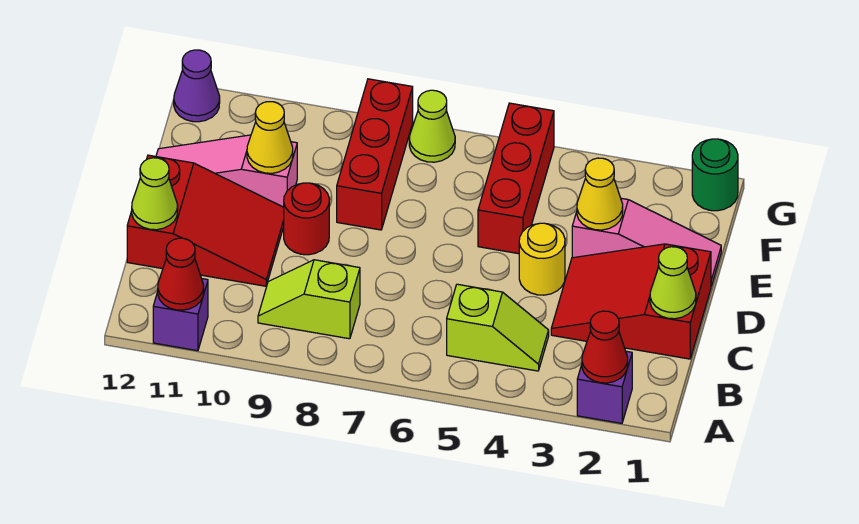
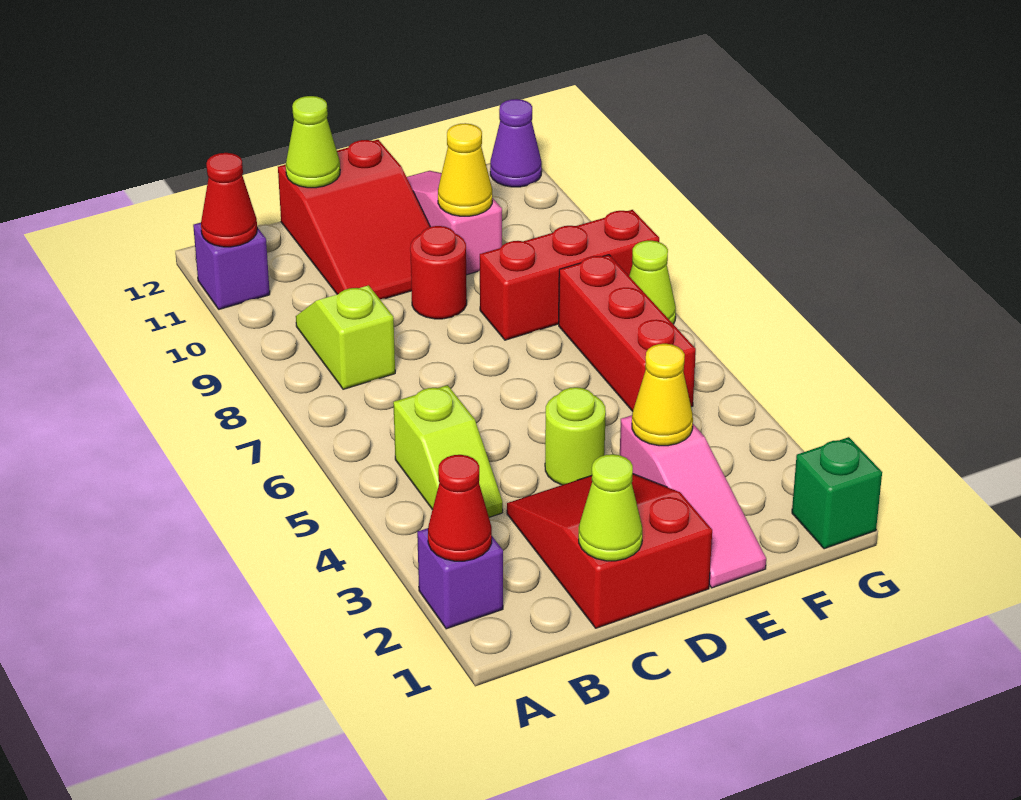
yellow 1x1 round brick [519,223,565,295] -> lime 1x1 round brick [545,387,606,485]
red 1x3 brick [478,103,554,254] -> red 1x3 brick turned to [559,255,696,411]
green 1x1 round brick [692,139,738,211] -> green 1x1 brick [792,437,882,549]

